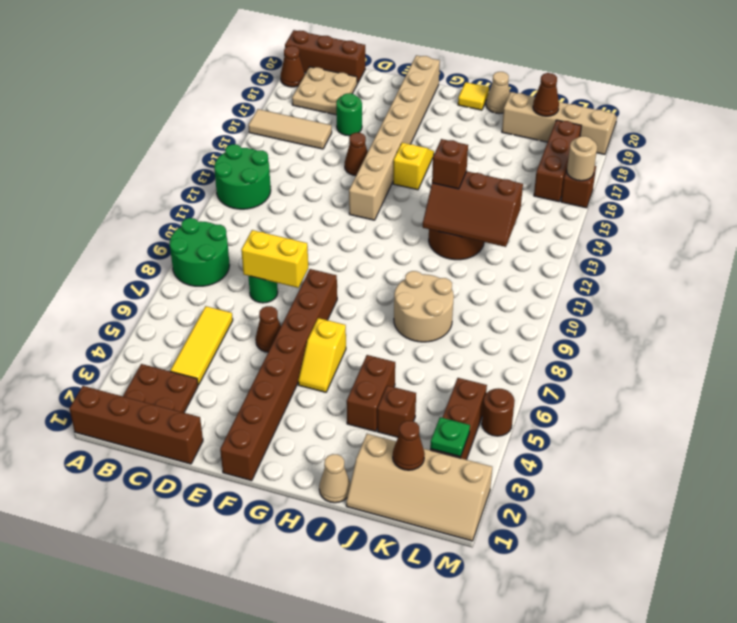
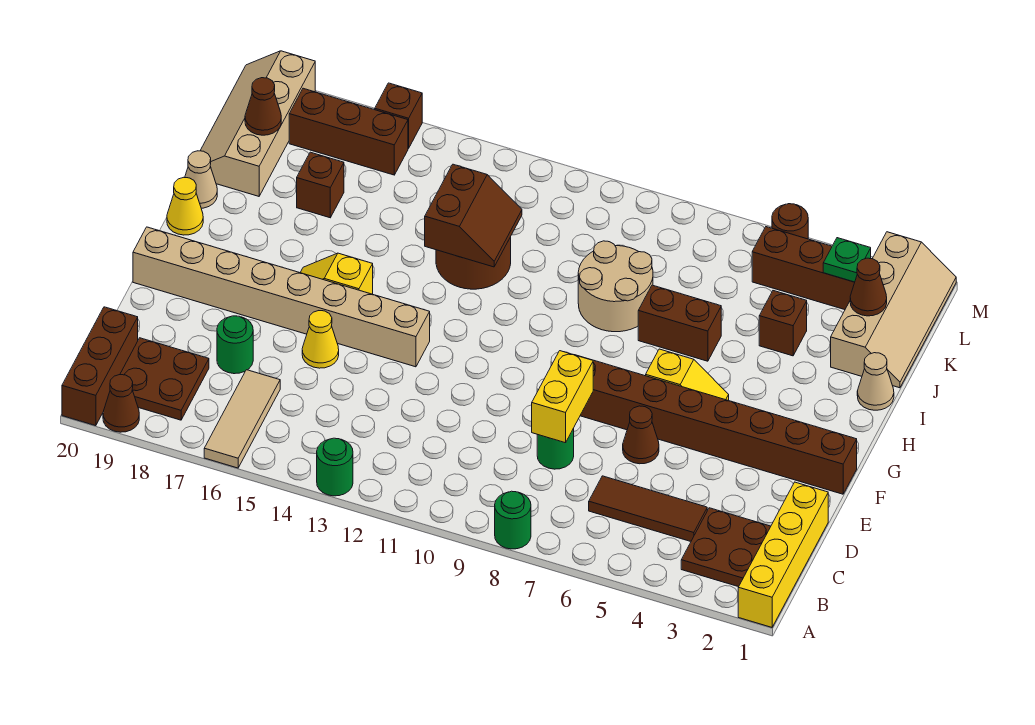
brown 1x4 brick [69,386,203,464] -> yellow 1x4 brick [738,482,828,627]
green 2x2 round brick [170,218,230,286] -> green 1x1 round brick [495,491,531,549]
green 2x2 round brick [214,144,271,209] -> green 1x1 round brick [317,438,353,496]
tan 2x2 plate [292,67,357,115] -> brown 2x2 plate [120,338,209,420]
yellow 1x3 tile [170,306,233,385] -> brown 1x3 tile [589,476,707,541]
brown 1x1 cone [345,133,368,175] -> yellow 1x1 cone [302,311,339,368]
yellow 1x1 tile [458,82,489,110] -> yellow 1x1 cone [167,177,203,235]
brown 1x2 brick [347,355,395,431] -> brown 1x2 brick moved to [638,285,721,361]
brown 2x3 slope [423,171,523,247] -> brown 2x2 slope [425,164,522,267]
brown 1x1 brick [432,139,468,189] -> brown 1x1 brick moved to [297,152,344,218]
tan 1x1 round brick [567,136,597,181] -> none

